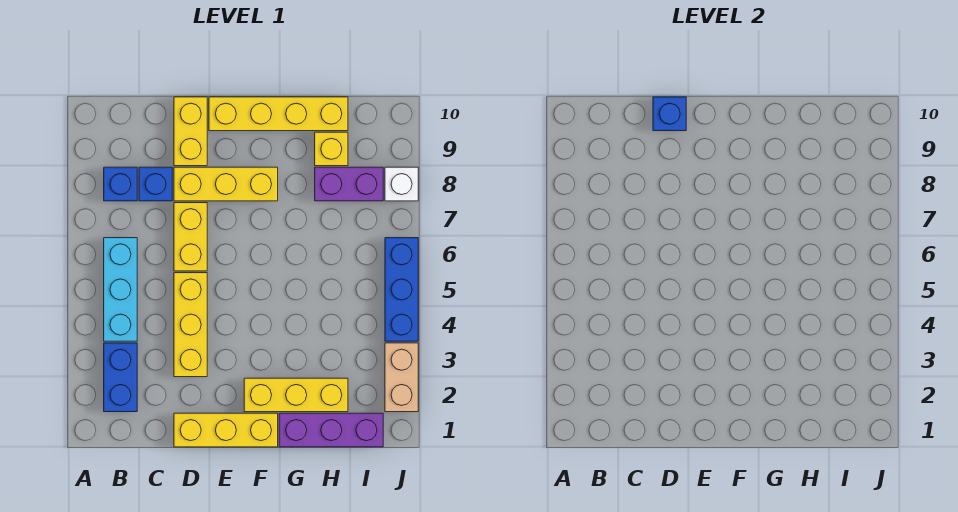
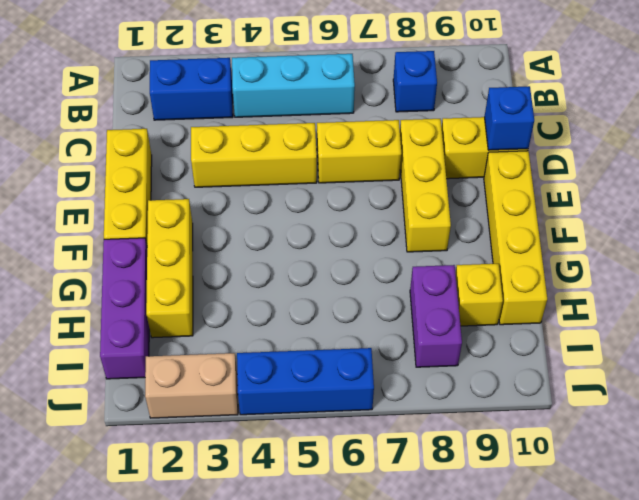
blue 1x1 brick [139,167,172,201] -> none
white 1x1 brick [385,167,418,201] -> none

